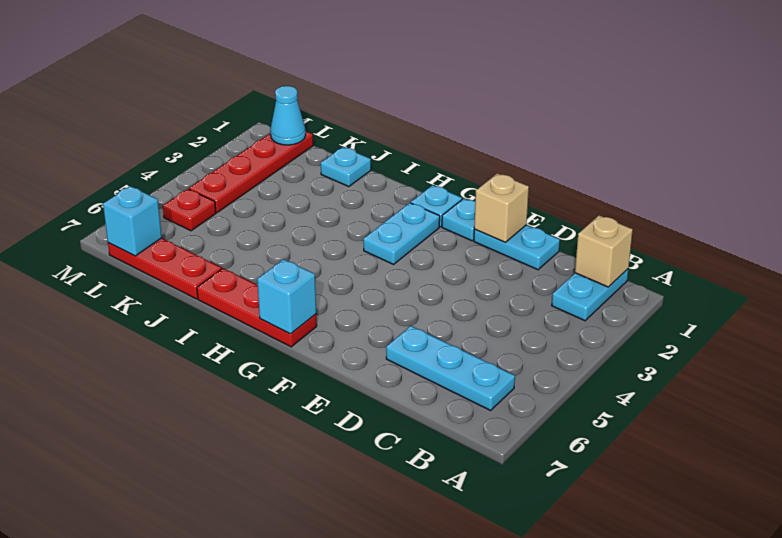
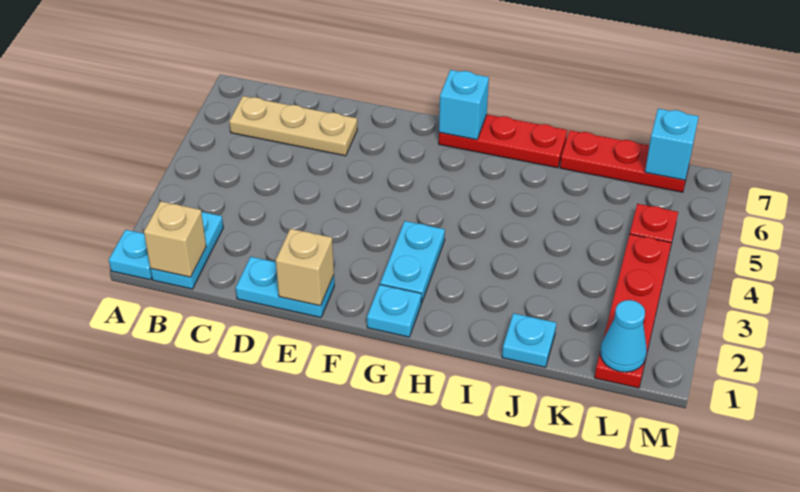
cyan 1x3 plate [386,326,515,410] -> tan 1x3 plate [229,96,357,156]
cyan 1x1 plate [442,198,475,241] -> cyan 1x1 plate moved to [109,230,152,280]

